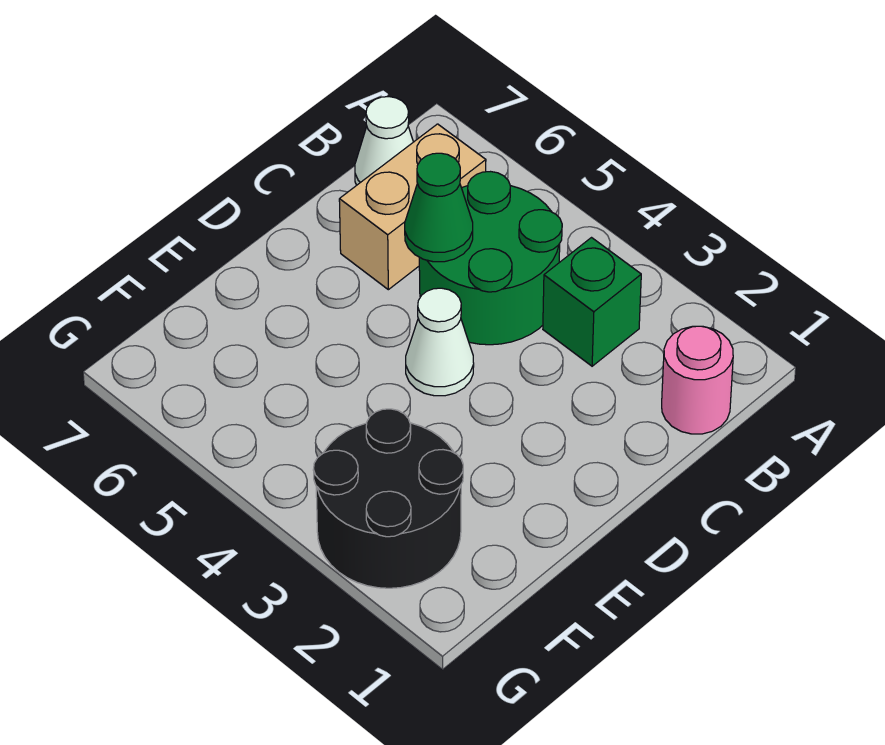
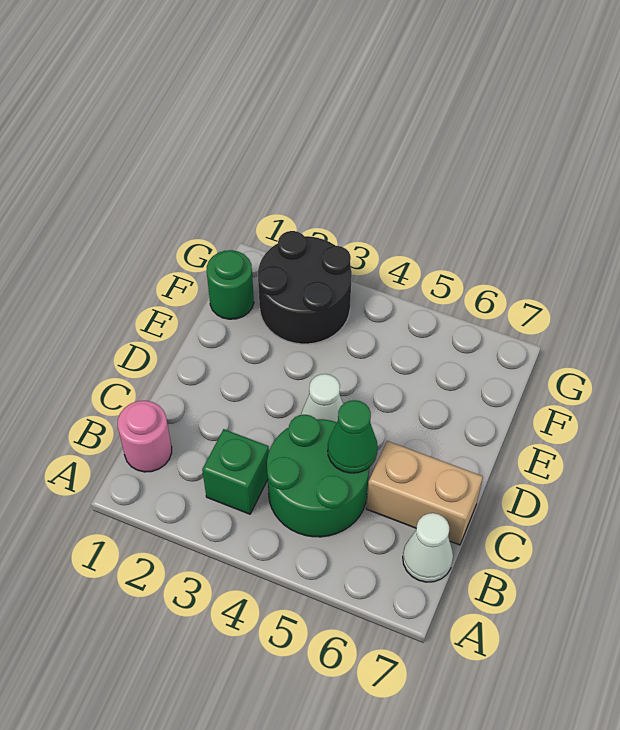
tan 1x2 brick [339,124,486,290] -> tan 1x2 brick turned to [366,441,483,545]
none -> green 1x1 round brick [207,250,254,319]

